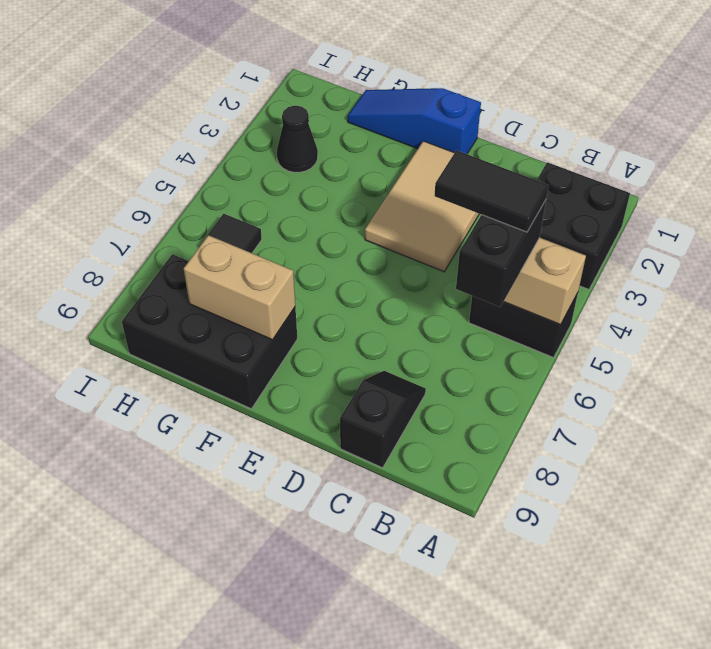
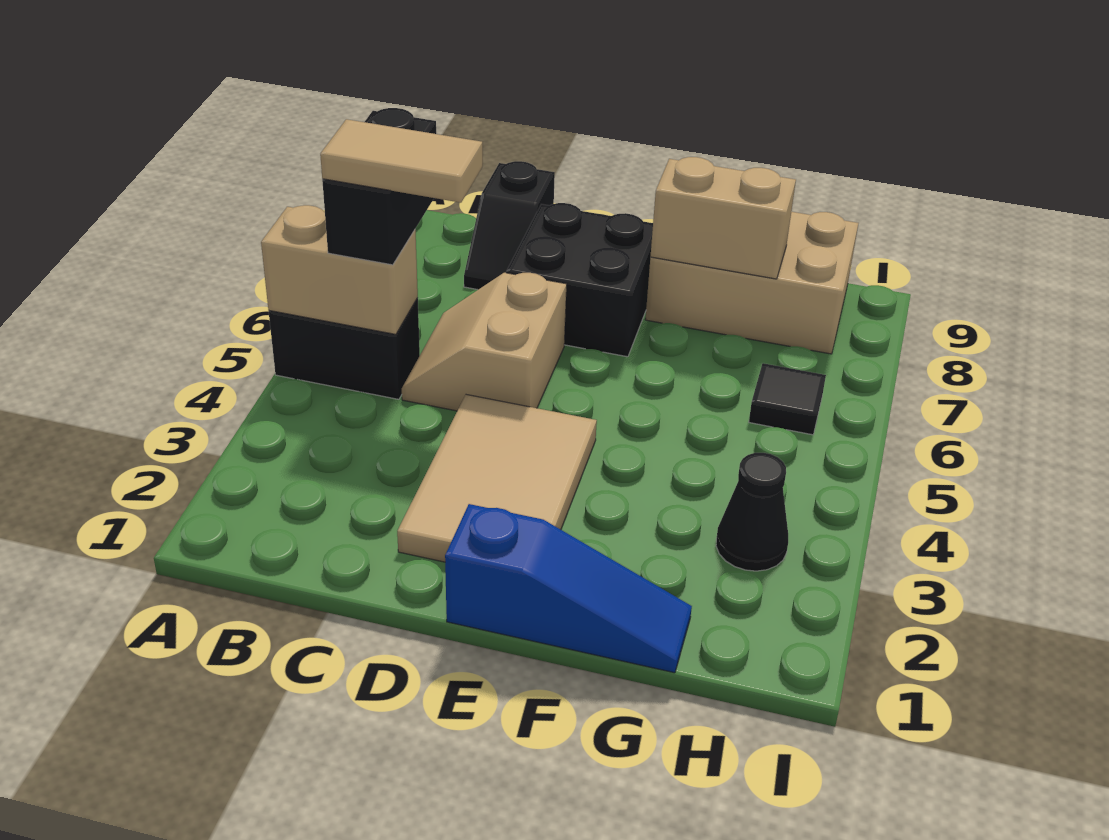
black 2x2 brick [537,162,630,289] -> black 2x2 brick moved to [506,203,653,357]
black 1x2 tile [434,150,549,232] -> tan 1x2 tile [320,119,483,203]
none -> tan 2x2 slope [402,273,567,411]
black 2x3 brick [122,254,297,409] -> tan 2x3 brick [645,212,858,354]

